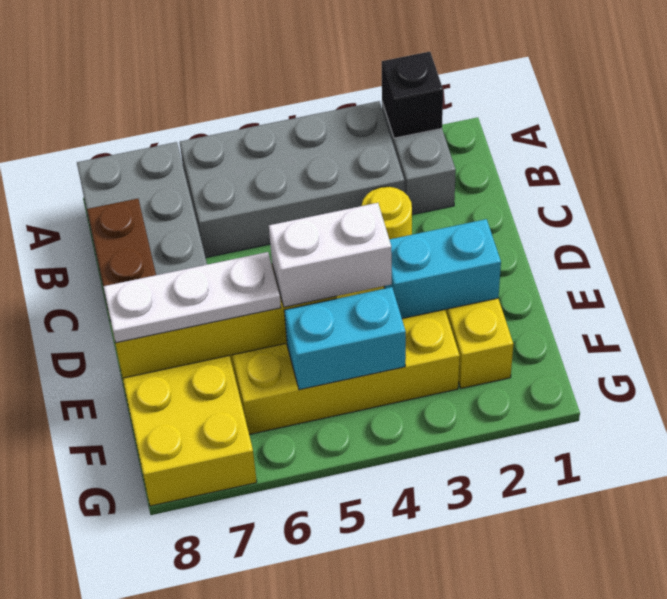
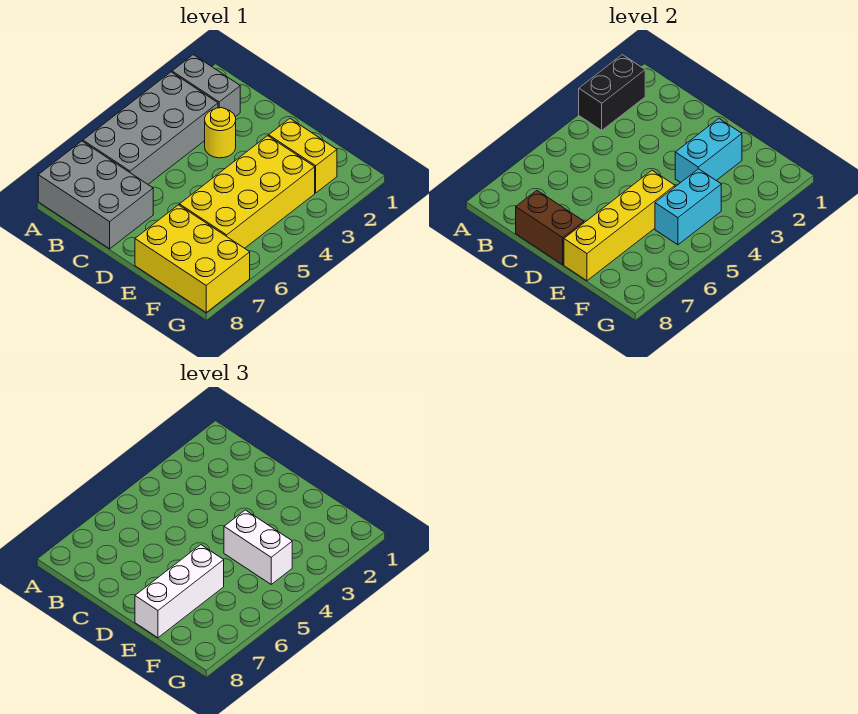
black 1x1 brick [382,52,443,138] -> black 1x2 brick [579,55,645,130]
white 1x2 brick [269,203,392,307] -> white 1x2 brick turned to [224,510,292,584]
white 1x3 plate [104,252,281,343] -> white 1x3 brick [135,545,224,638]

